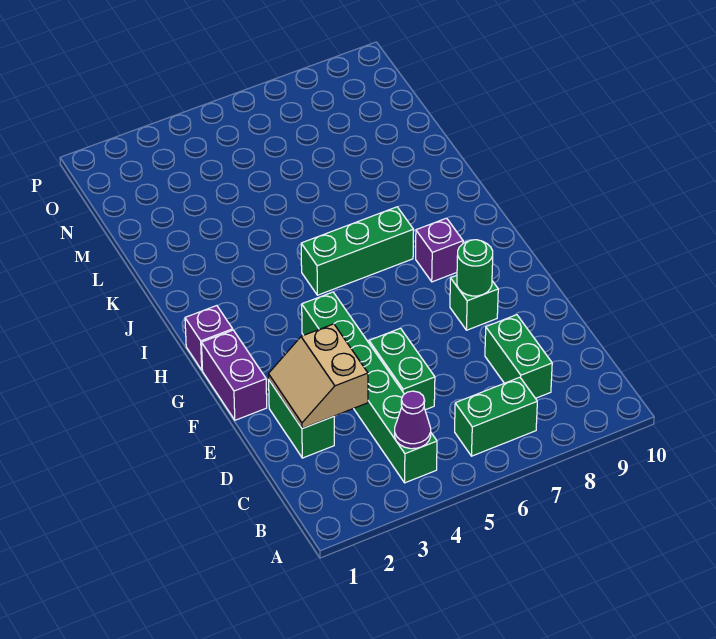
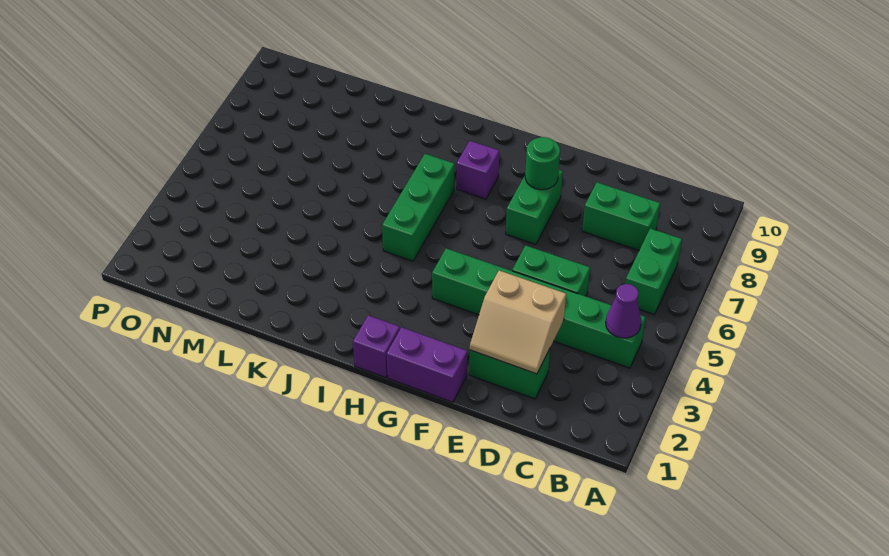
green 1x1 brick [450,275,498,330] -> green 1x2 brick [506,170,563,244]

